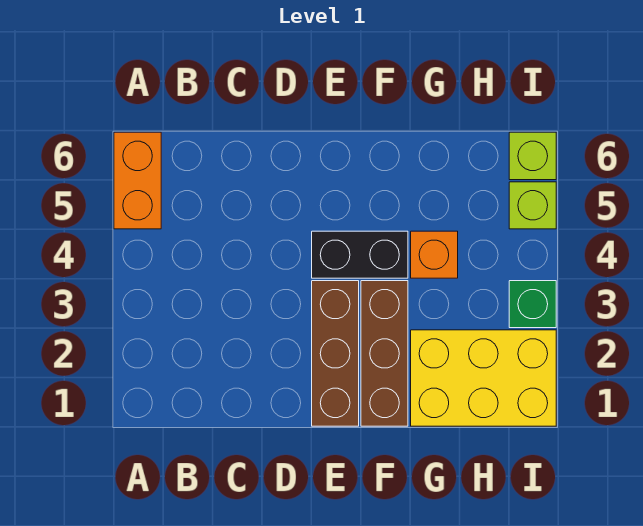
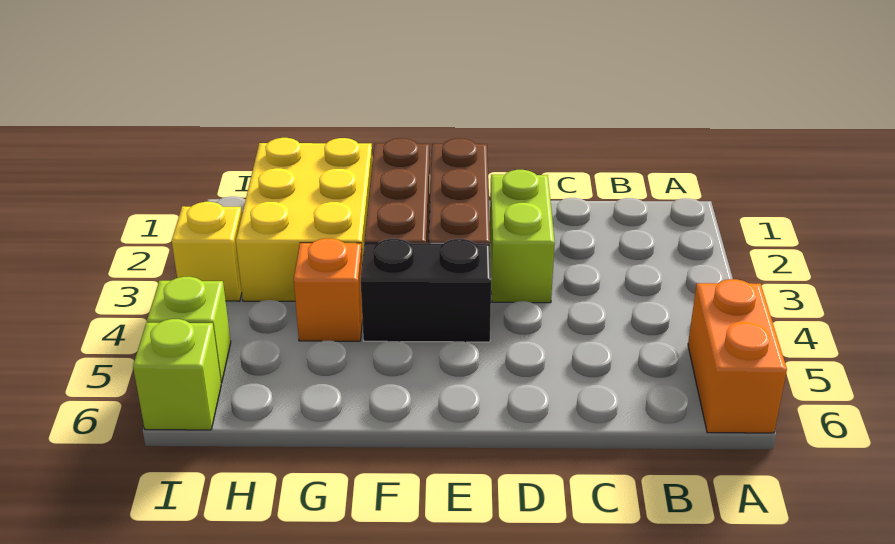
none -> lime 1x2 brick [490,170,555,303]
yellow 2x3 brick [411,330,556,426] -> yellow 2x3 brick turned to [236,138,372,301]
green 1x1 brick [509,281,556,328] -> yellow 1x1 brick [172,202,242,301]

